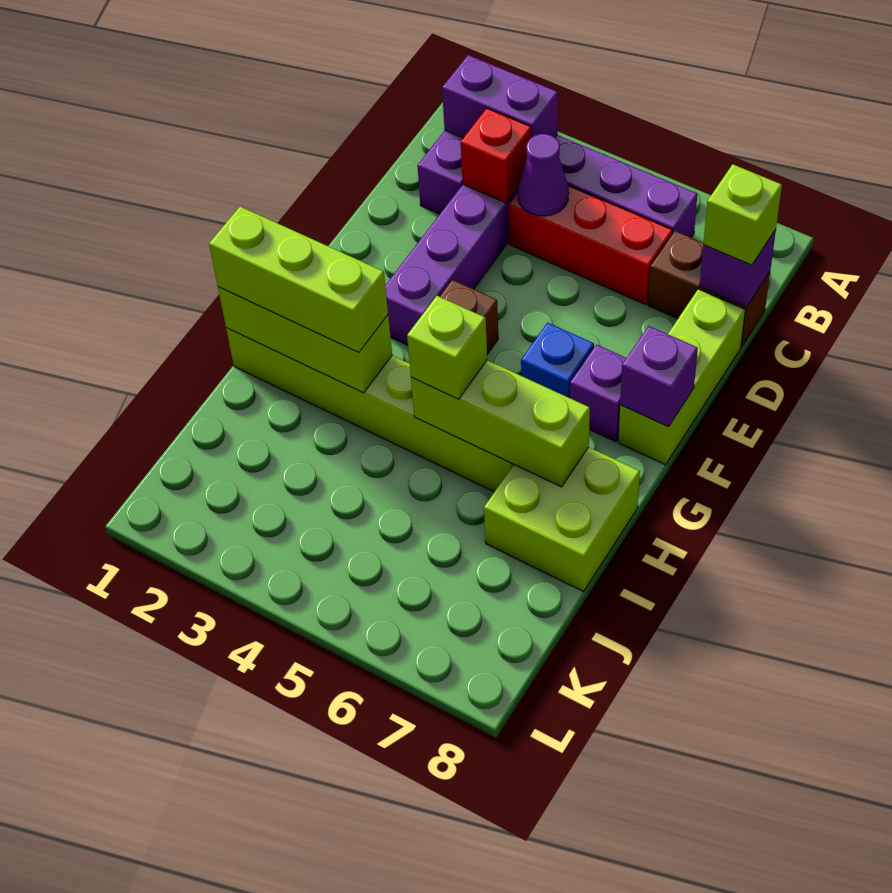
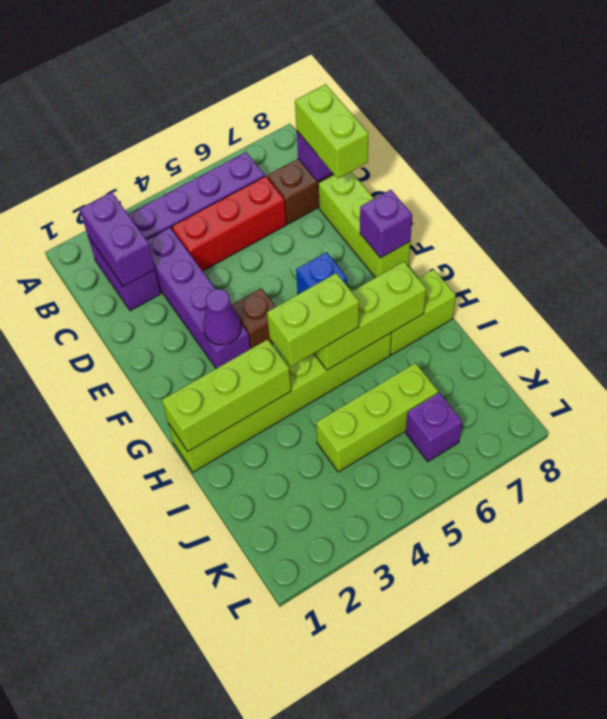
purple 1x2 brick [442,55,558,138] -> purple 1x2 brick turned to [80,192,155,287]
red 1x1 brick [461,108,531,203] -> none
purple 1x1 cone [518,134,569,216] -> purple 1x1 cone moved to [203,289,241,345]
lime 1x1 brick [703,164,782,265] -> lime 1x2 brick [295,84,368,179]
purple 1x1 brick [570,345,626,442] -> purple 1x1 brick moved to [406,393,462,462]
lime 1x3 brick [209,207,388,353] -> lime 1x3 brick moved to [316,363,438,472]
lime 1x1 brick [407,296,487,399] -> lime 1x2 brick [267,273,359,366]
lime 2x2 brick [484,447,640,592] -> lime 1x2 brick [390,269,456,355]

